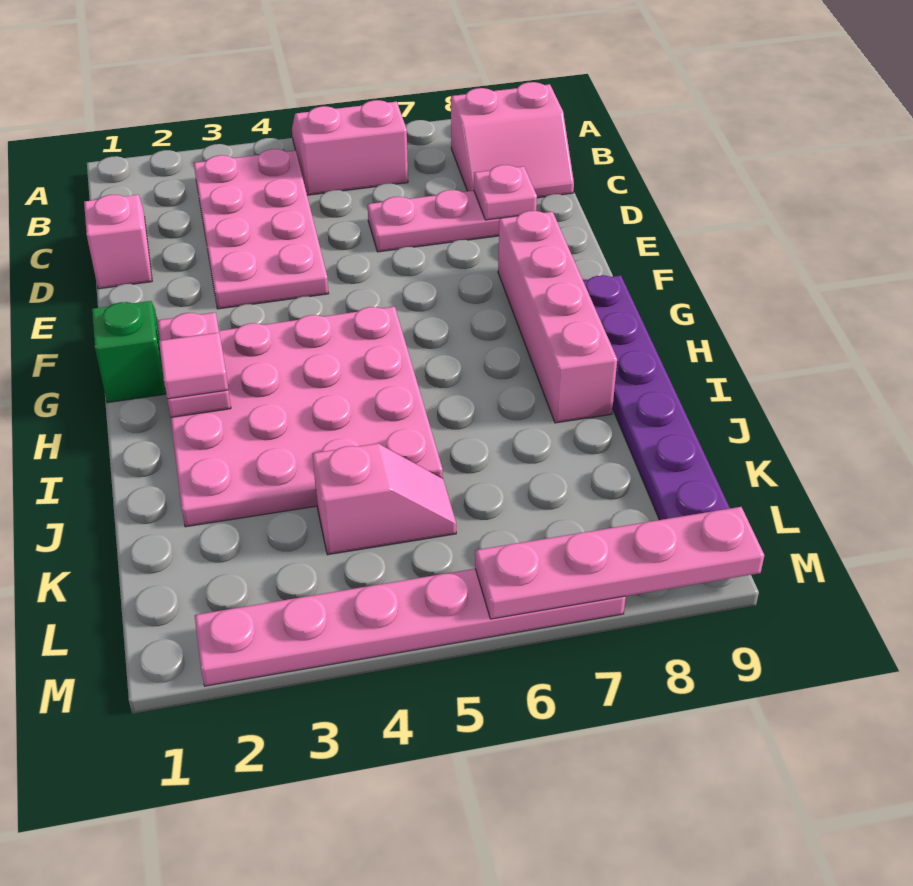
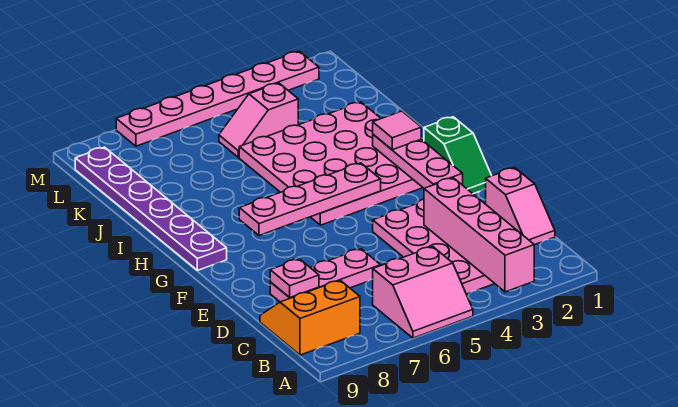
pink 2x2 slope [451,82,574,198] -> orange 2x2 slope [260,280,360,355]
pink 1x4 brick [498,211,617,423] -> pink 1x4 brick moved to [424,178,534,292]
pink 1x2 plate [158,312,231,417] -> pink 1x3 plate [373,135,463,188]
pink 1x4 plate [475,507,764,619] -> pink 1x4 plate moved to [239,163,381,235]

